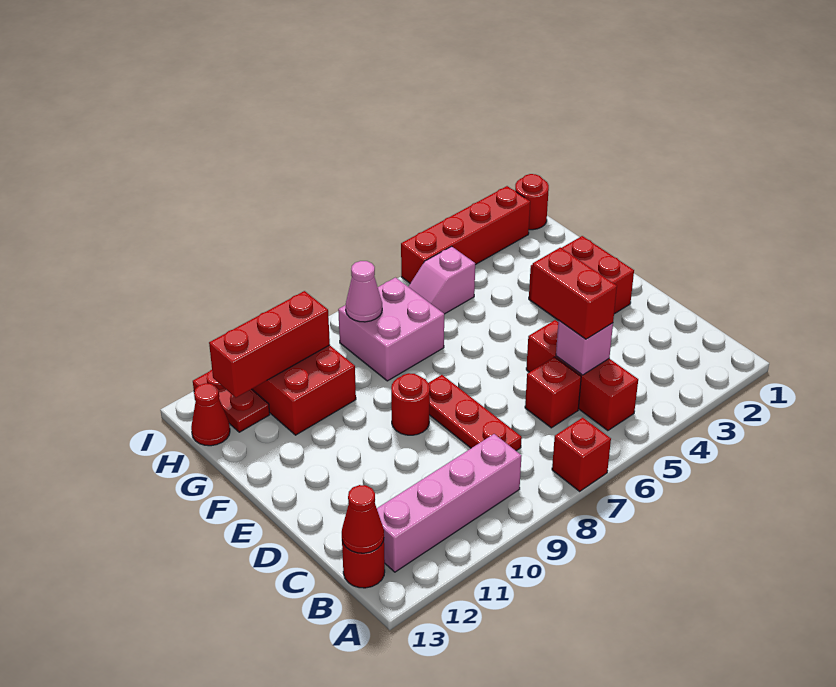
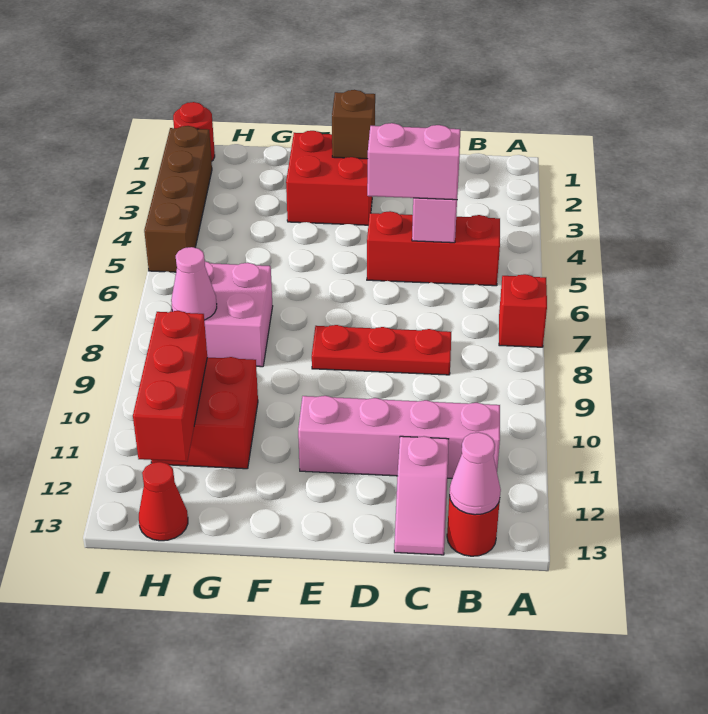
pink 1x4 brick [377,434,521,572] -> pink 1x4 brick turned to [298,396,500,478]
red 1x1 cone [342,485,384,553] -> pink 1x1 cone [449,432,501,515]
red 1x2 brick [530,248,617,339] -> pink 1x2 brick [367,123,460,200]
red 1x1 brick [525,357,581,428] -> none
none -> brown 1x1 brick [332,90,375,159]
red 1x1 round brick [391,373,430,435] -> none
pink 1x2 slope [408,246,475,314] -> pink 1x2 slope moved to [394,436,449,555]
red 1x2 plate [193,370,270,432] -> none
red 1x4 brick [401,186,530,283] -> brown 1x4 brick [144,126,212,272]

